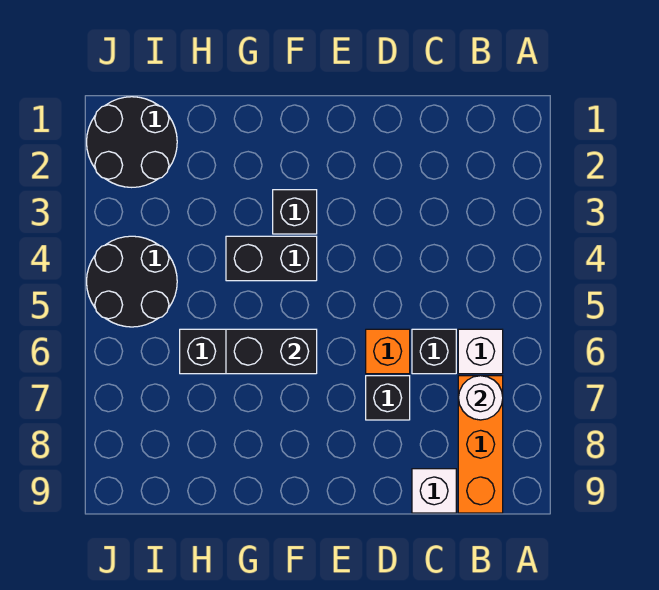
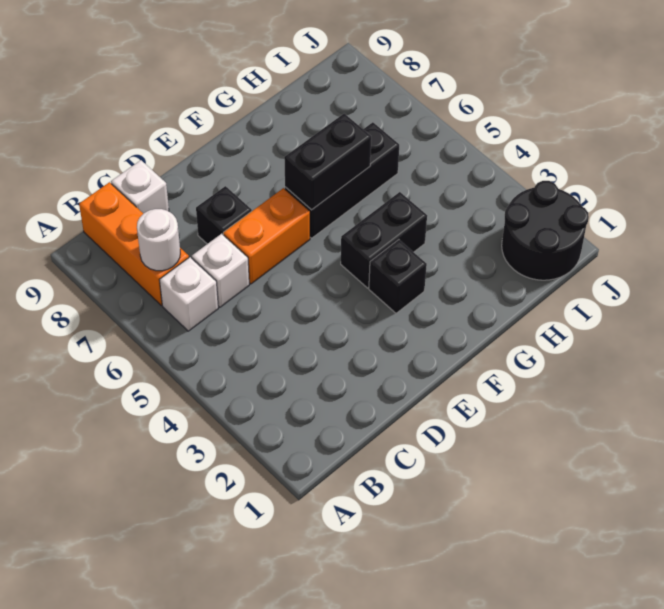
black 1x1 brick [412,329,456,374] -> white 1x1 brick [192,234,249,307]
orange 1x1 brick [366,329,410,374] -> orange 1x2 brick [223,188,310,284]
black 2x2 round brick [87,236,177,327] -> none

